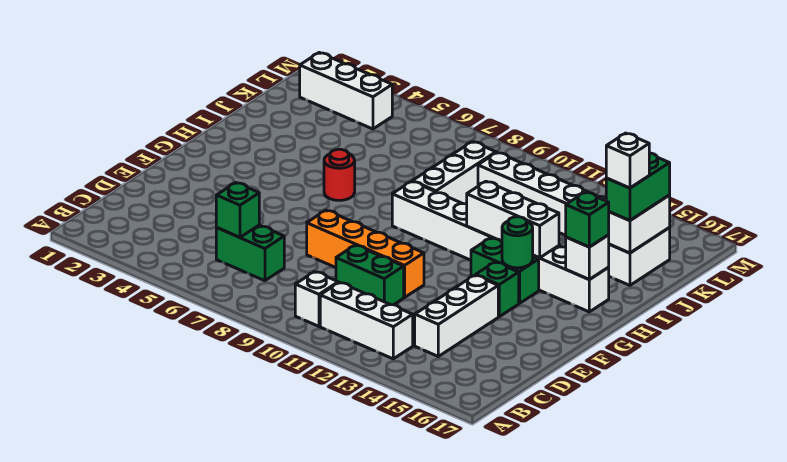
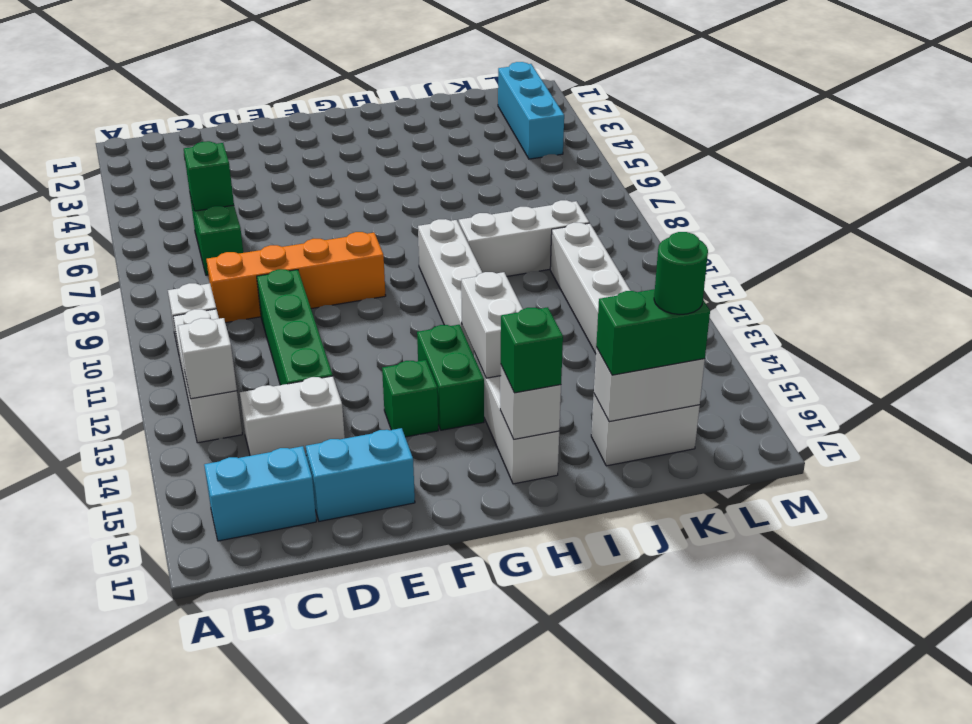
none -> cyan 1x2 brick [204,446,316,541]
white 1x3 brick [415,275,498,356] -> white 1x2 brick [240,376,345,456]
green 1x2 brick [336,245,404,305] -> green 1x4 brick [257,269,333,385]
none -> cyan 1x2 brick [306,428,415,521]
orange 1x4 brick [307,210,424,297] -> orange 1x4 brick turned to [206,232,386,323]
green 1x1 round brick [502,217,533,268] -> green 1x1 round brick moved to [654,232,708,314]
red 1x1 round brick [324,149,355,200] -> none
white 1x3 brick [467,181,559,258] -> white 1x2 brick [461,272,523,378]
white 1x1 brick [606,133,649,188] -> white 1x1 brick moved to [178,318,237,399]
white 1x3 brick [300,53,392,129] -> cyan 1x3 brick [498,62,564,159]

